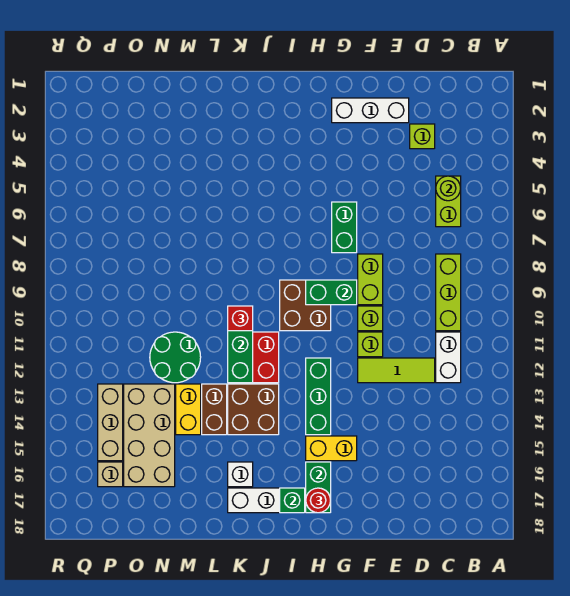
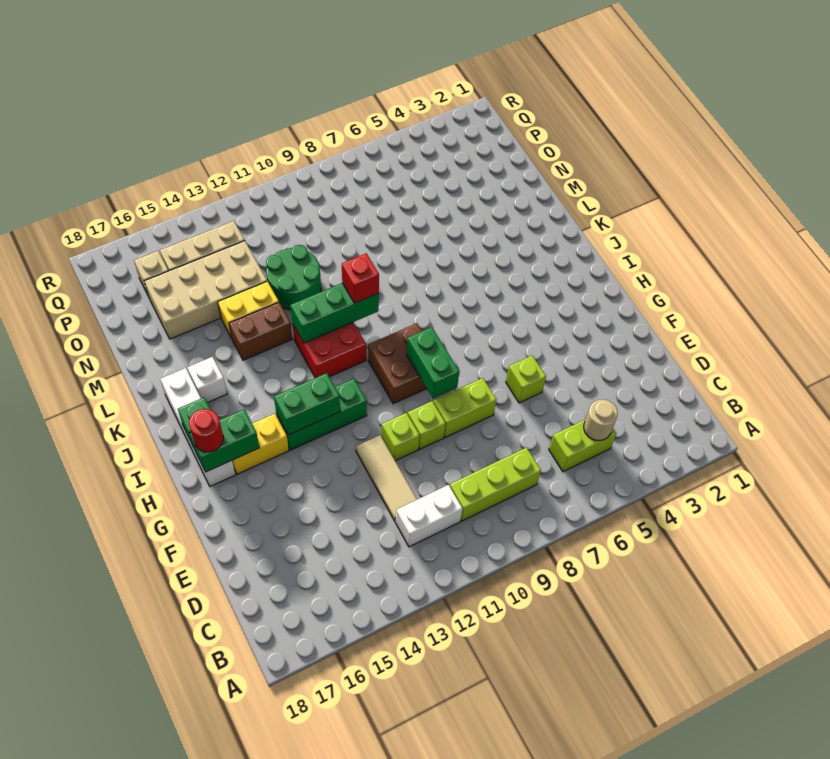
lime 1x1 round brick [436,176,461,201] -> tan 1x1 round brick [584,400,618,440]
lime 1x1 brick [410,124,435,149] -> lime 1x1 brick moved to [506,356,546,403]
lime 1x3 tile [358,358,435,383] -> tan 1x3 tile [356,435,417,522]
white 1x3 brick [332,98,409,123] -> none
green 1x2 brick [332,202,357,253] -> green 1x2 brick moved to [274,373,340,435]
yellow 1x2 brick [306,436,357,461] -> yellow 1x2 brick turned to [232,414,289,474]
brown 2x2 brick [228,384,279,435] -> none

